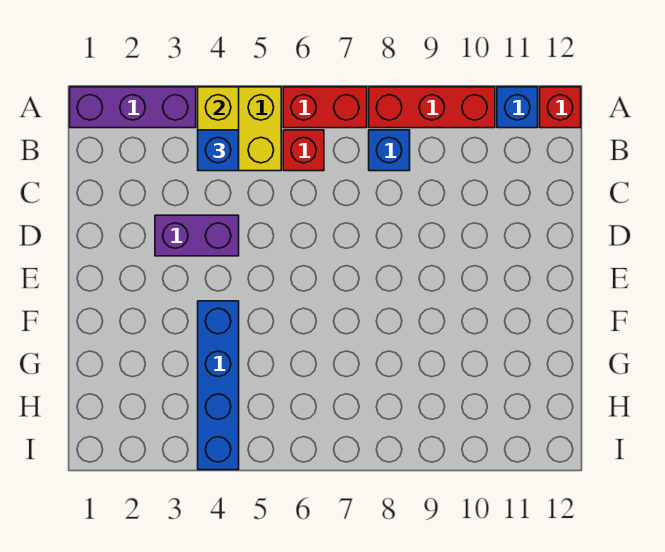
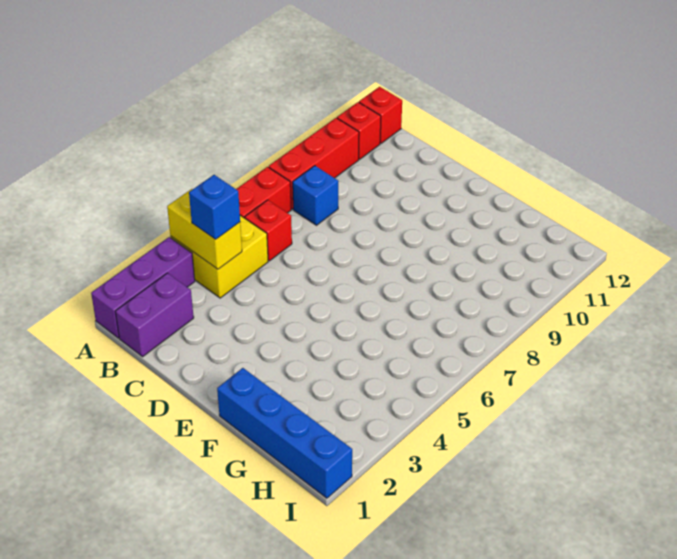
blue 1x1 brick [497,87,538,128] -> red 1x1 brick [337,102,381,159]
purple 1x2 brick [155,215,239,256] -> purple 1x2 brick moved to [115,273,194,357]
blue 1x4 brick [198,301,239,470] -> blue 1x4 brick moved to [217,368,352,498]

